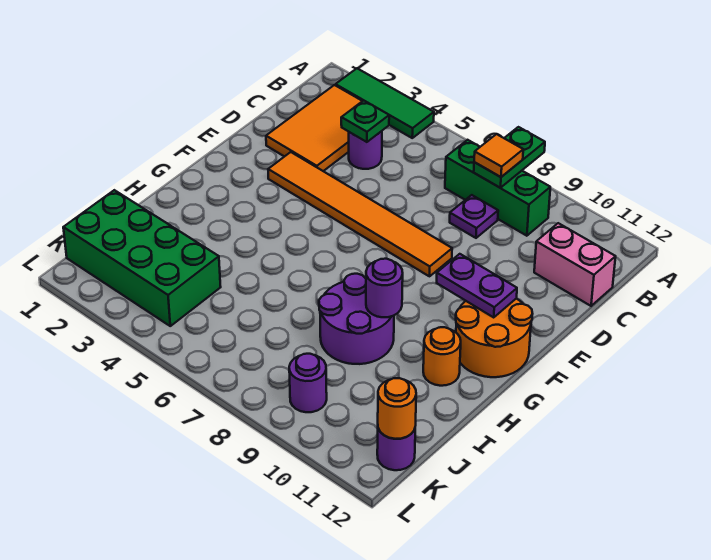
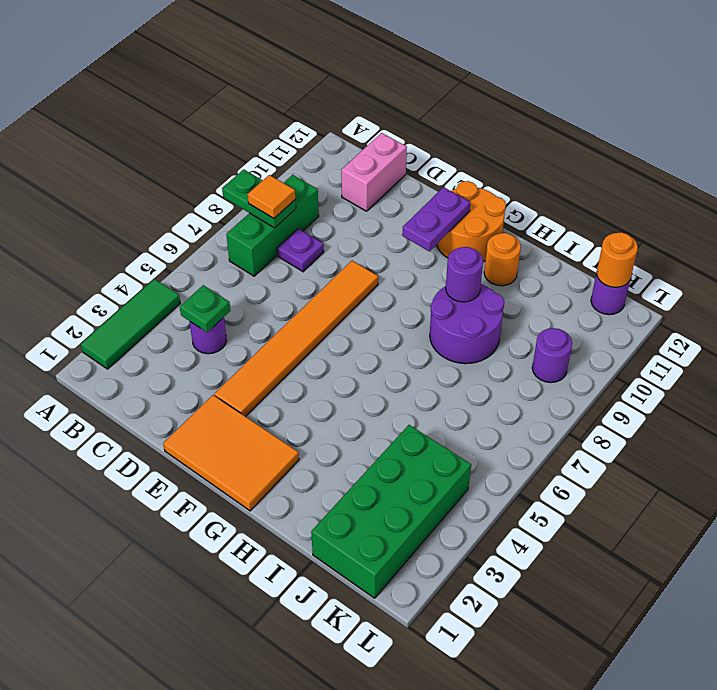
orange 2x3 tile [266,85,362,171] -> orange 2x3 tile moved to [163,395,299,511]

